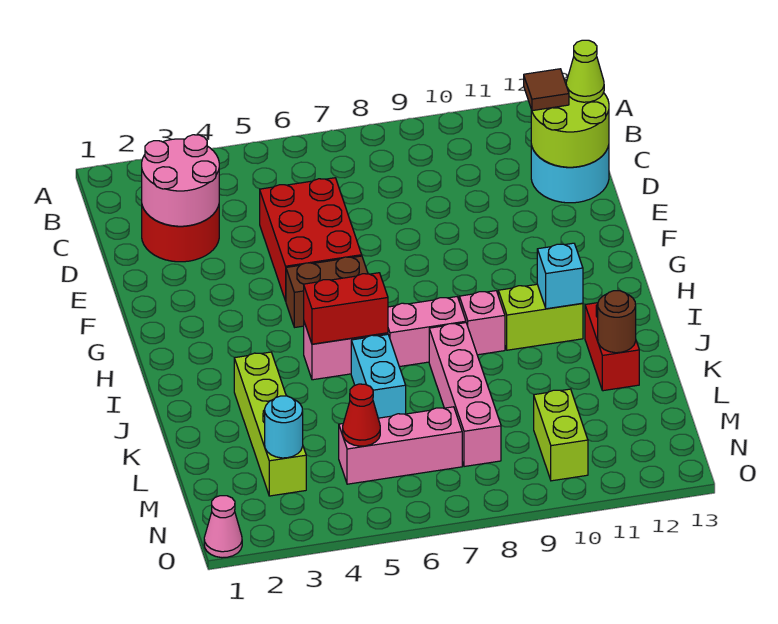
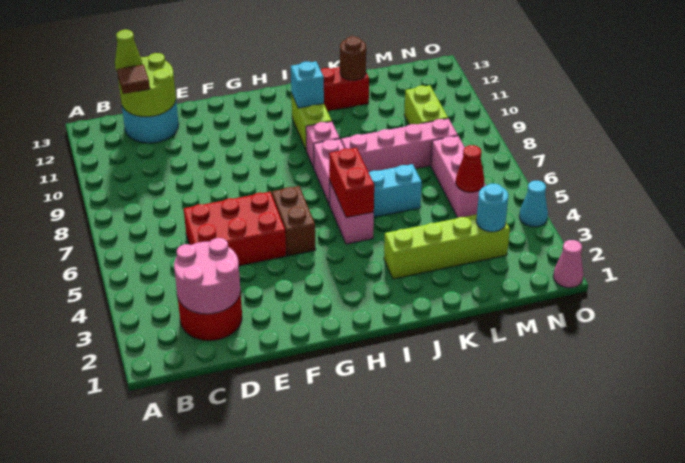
lime 1x2 brick [534,389,588,481] -> lime 1x2 brick turned to [404,86,448,125]
none -> cyan 1x1 cone [519,181,548,227]

